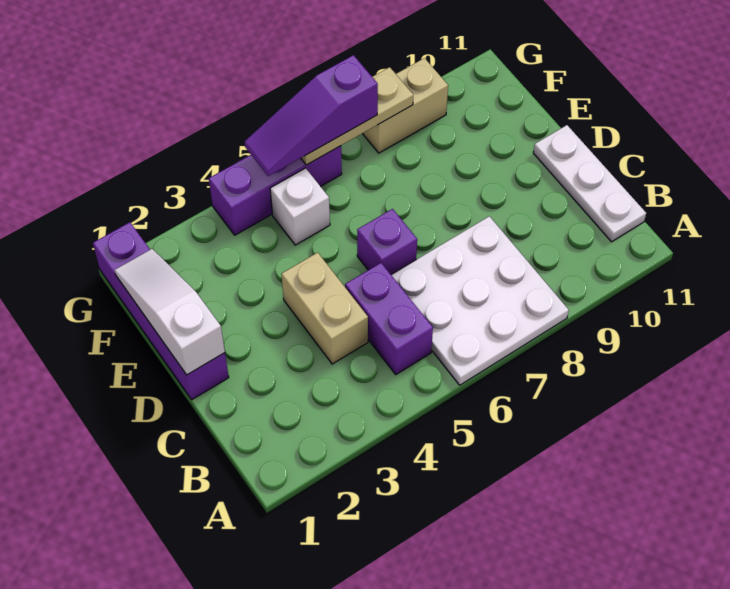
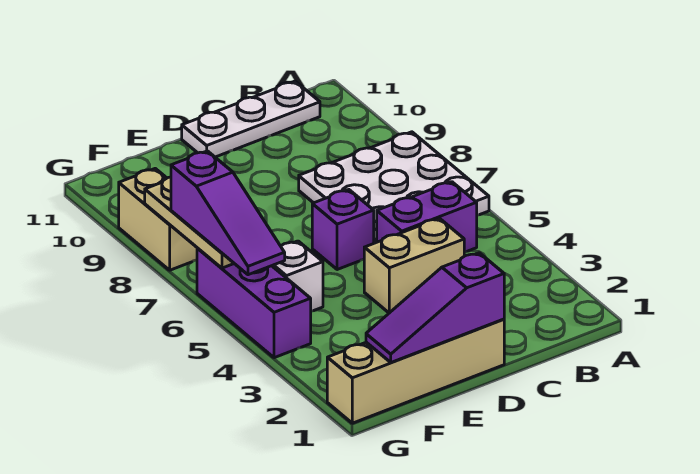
purple 1x4 brick [93,222,229,400] -> tan 1x4 brick [327,319,504,423]
white 1x3 slope [115,249,225,375] -> purple 1x3 slope [366,253,504,362]

